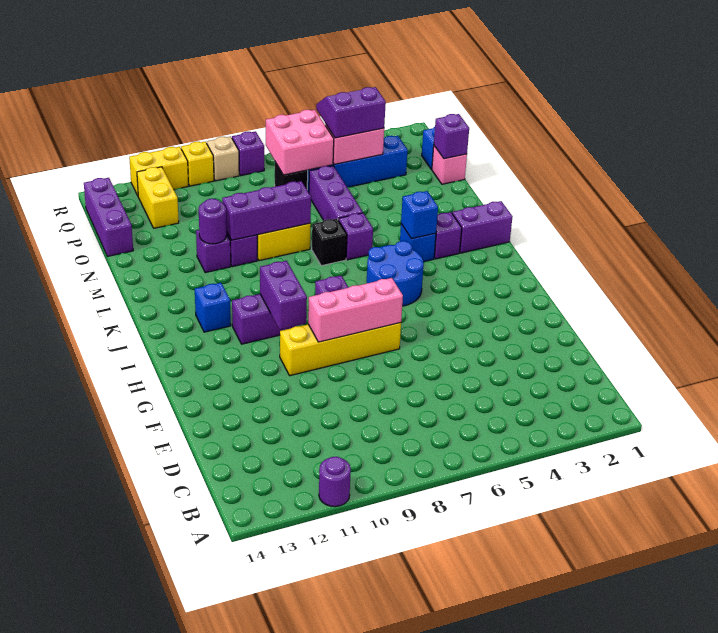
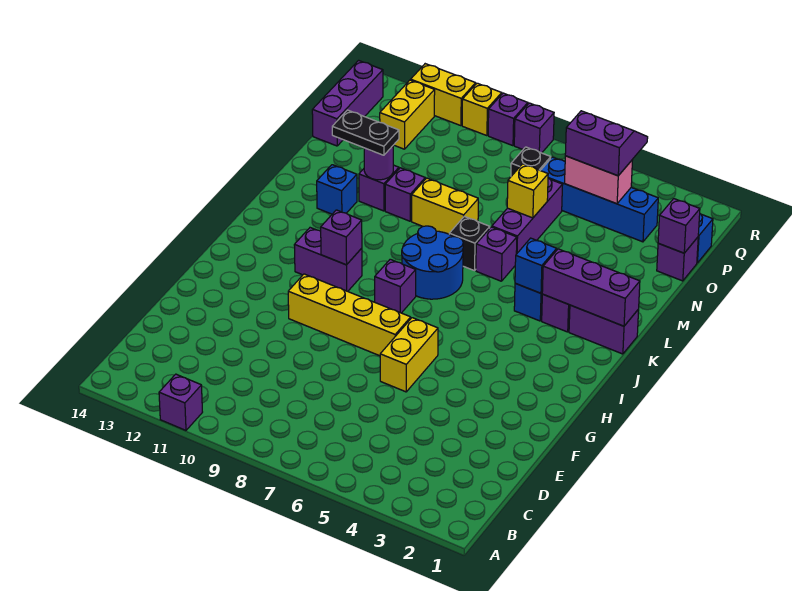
purple 1x1 round brick [319,457,351,507] -> purple 1x1 brick [159,374,202,430]
none -> yellow 1x2 brick [380,318,438,392]
pink 1x3 brick [308,278,403,342] -> none
purple 1x2 brick [260,261,307,330] -> purple 1x1 brick [321,210,362,265]
blue 2x2 round brick [367,241,424,306] -> blue 2x2 round brick moved to [402,226,463,299]
blue 1x1 brick [195,283,231,332] -> blue 1x1 brick moved to [317,165,357,214]
purple 1x3 brick [222,181,311,240] -> purple 1x3 brick moved to [542,249,640,326]
none -> black 1x2 plate [332,110,399,155]
none -> yellow 1x1 brick [507,164,548,218]
pink 1x1 brick [432,146,467,184] -> purple 1x1 brick [657,237,698,281]
pink 2x2 brick [266,110,334,175] -> none
tan 1x1 brick [207,136,239,181] -> purple 1x1 brick [488,93,528,146]

